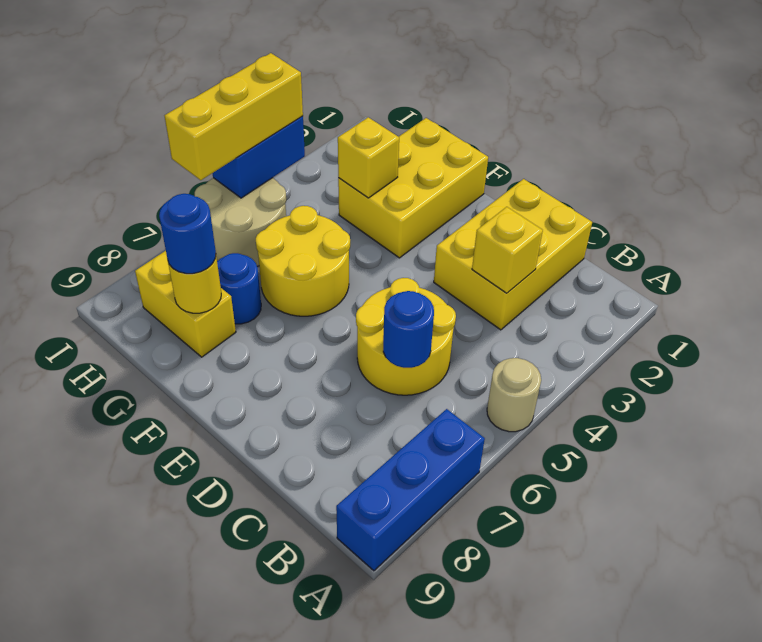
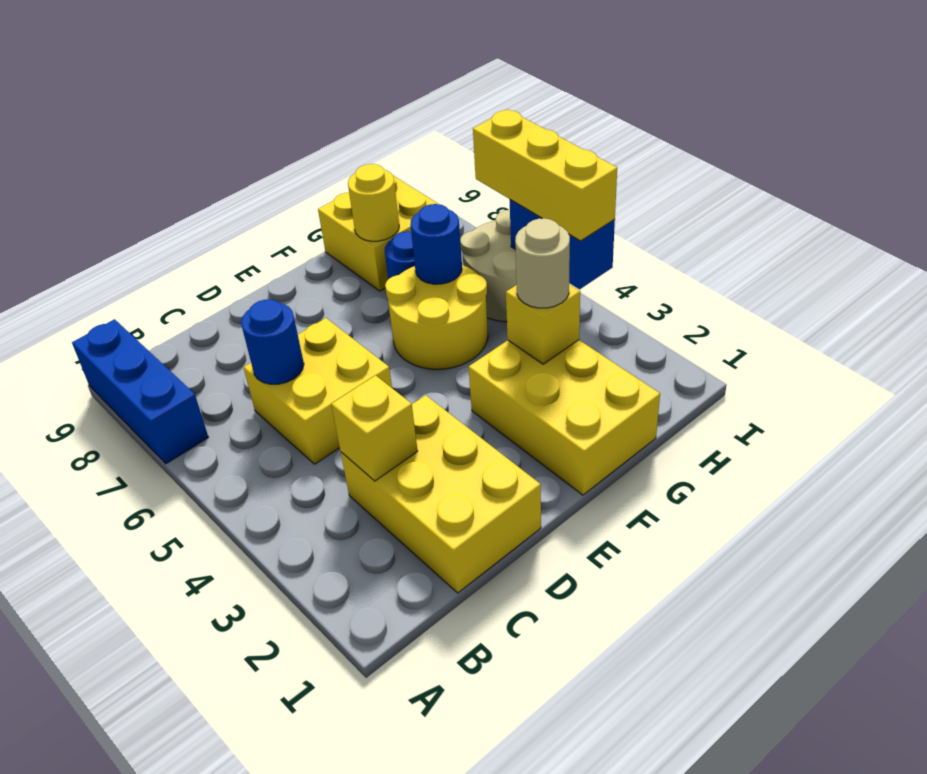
tan 1x1 round brick [487,358,541,432] -> tan 1x1 round brick moved to [515,218,570,308]
yellow 2x2 round brick [356,278,456,395] -> yellow 2x2 brick [244,318,392,464]
yellow 1x2 brick [135,251,236,357] -> yellow 2x2 brick [318,175,438,291]
blue 1x1 round brick [159,194,216,274] -> blue 1x1 round brick moved to [410,204,462,284]

